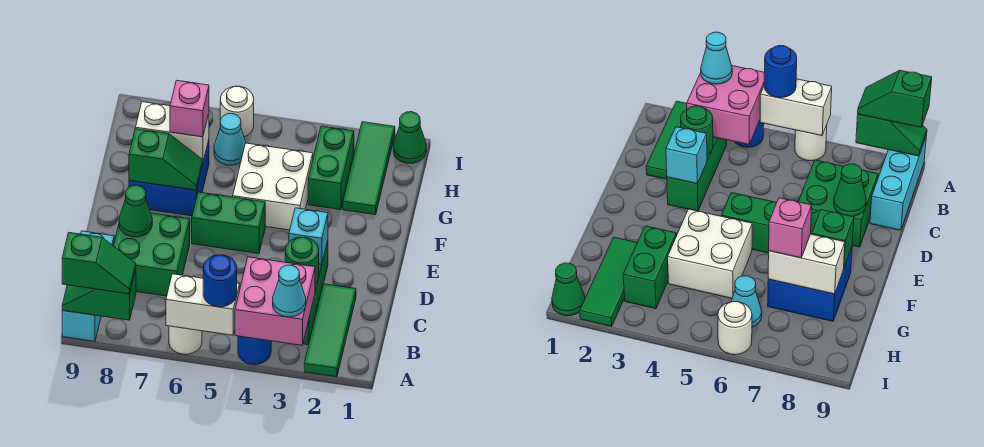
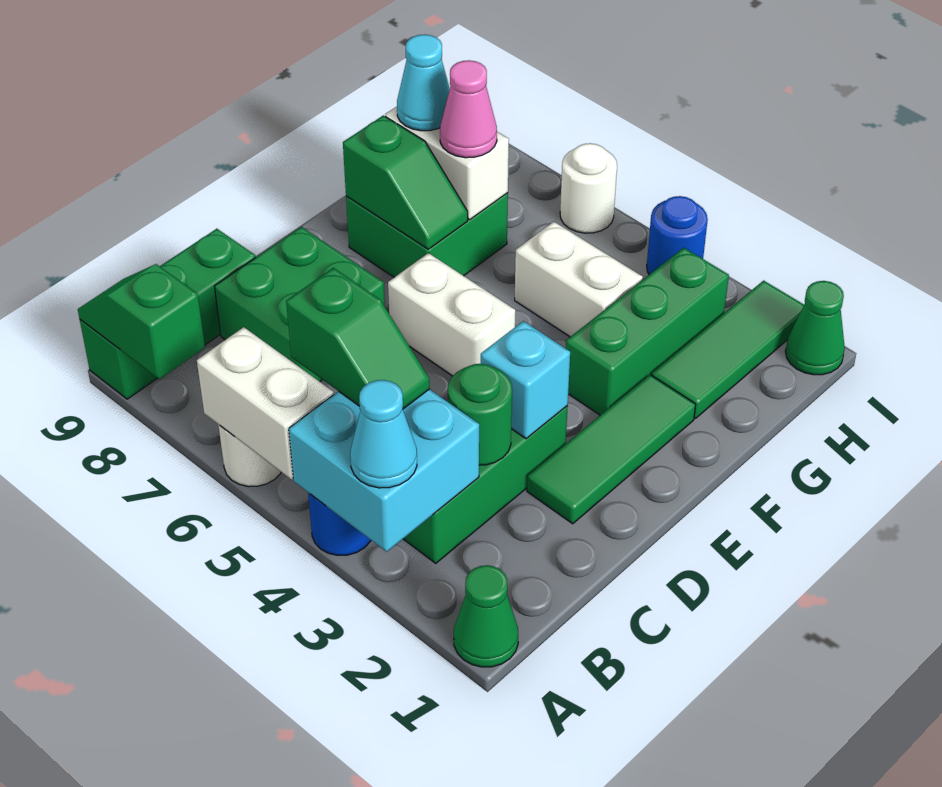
green 1x3 tile [304,284,356,377] -> green 1x3 tile moved to [527,375,696,524]
pink 2x2 brick [235,257,315,345] -> cyan 2x2 brick [289,389,479,552]
blue 1x1 round brick [203,255,237,307] -> blue 1x1 round brick moved to [647,196,708,275]
green 1x2 slope [62,233,136,294] -> green 1x2 slope moved to [286,268,430,409]
cyan 1x3 brick [62,231,114,341] -> green 1x3 brick [80,229,256,399]
green 1x1 cone [119,185,152,237] -> green 1x1 cone moved to [454,565,518,667]
green 1x2 brick [192,192,265,254] -> white 1x2 brick [388,253,515,376]
white 2x2 brick [233,143,313,230] -> white 1x2 brick [515,222,643,337]
blue 2x2 brick [129,140,209,216] -> green 2x2 brick [346,193,508,277]
green 1x2 brick [308,126,354,210] -> green 1x3 brick [566,248,729,415]
pink 1x1 brick [170,80,209,137] -> pink 1x1 cone [440,60,497,158]
cyan 1x1 cone [214,114,246,165] -> cyan 1x1 cone moved to [397,35,450,131]

